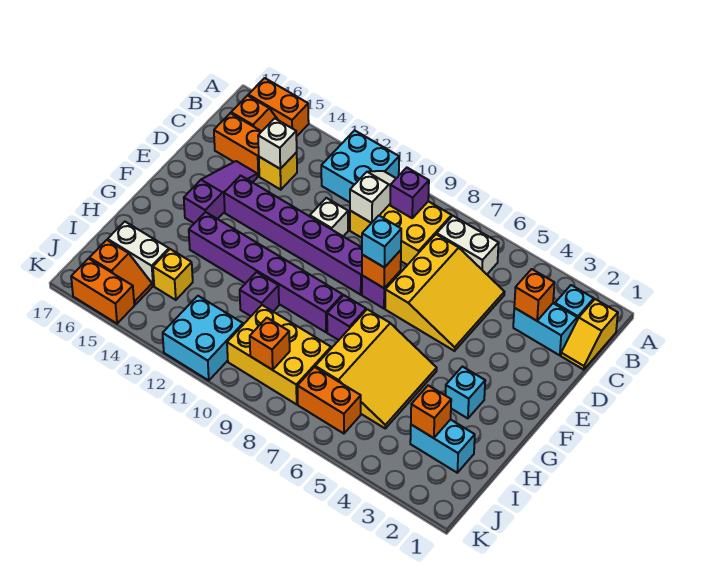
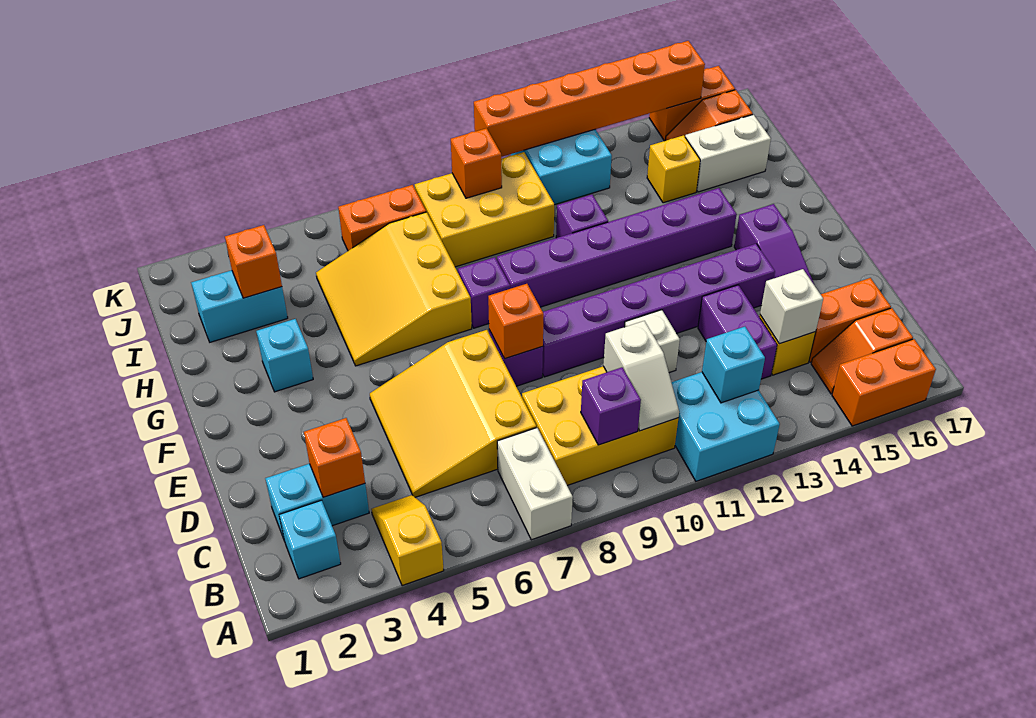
yellow 1x2 slope [561,299,618,370] -> yellow 1x2 slope moved to [371,495,444,586]
white 1x2 brick [437,216,499,274] -> white 1x2 brick turned to [497,428,573,540]
none -> purple 1x2 brick [698,285,777,379]
cyan 1x1 brick [362,216,401,268] -> cyan 1x1 brick moved to [702,327,765,403]
none -> orange 1x6 brick [474,41,705,157]

